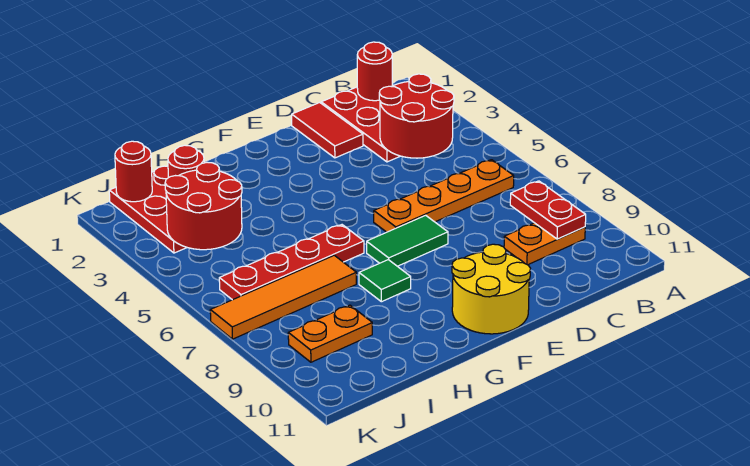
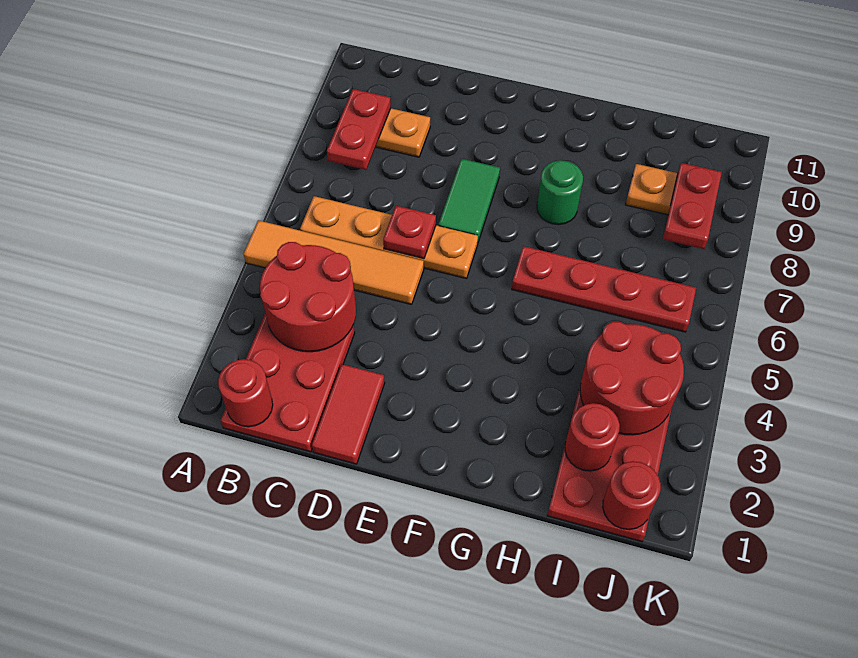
none -> red 1x1 plate [383,206,436,259]
green 1x2 tile [367,215,448,266] -> green 1x2 tile turned to [438,159,500,242]
yellow 2x2 round brick [452,244,530,334] -> none
green 1x1 tile [359,260,411,302] -> green 1x1 round brick [537,160,583,225]
orange 1x4 tile [210,255,356,339] -> orange 1x4 tile moved to [243,220,424,304]
none -> red 1x2 plate [663,163,722,249]

